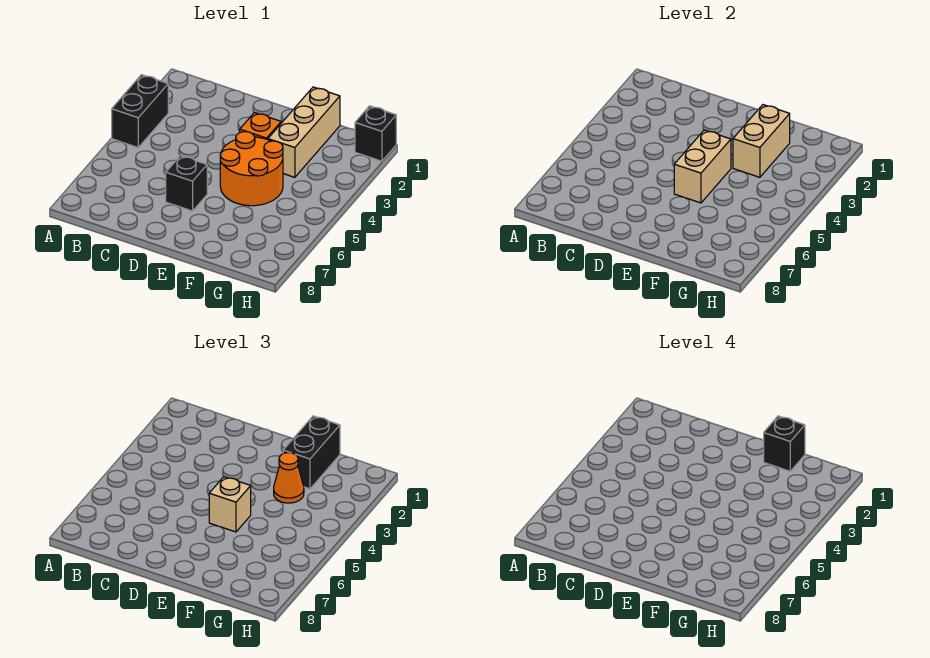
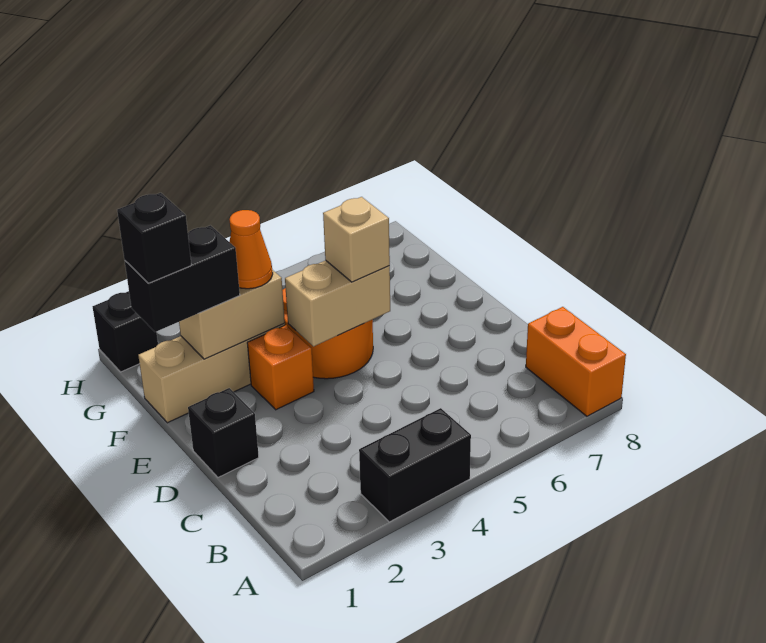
none -> orange 1x2 brick [526,307,626,416]
black 1x1 brick [166,156,207,211] -> black 1x1 brick moved to [188,388,259,477]

